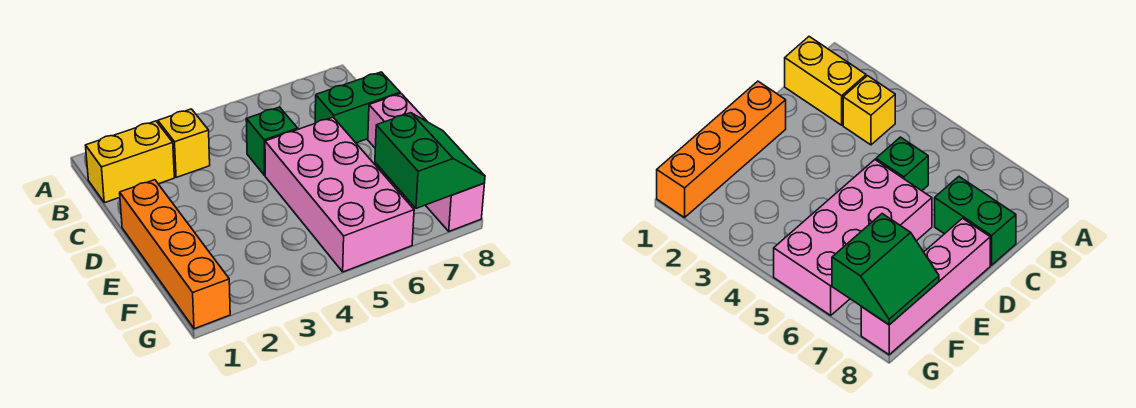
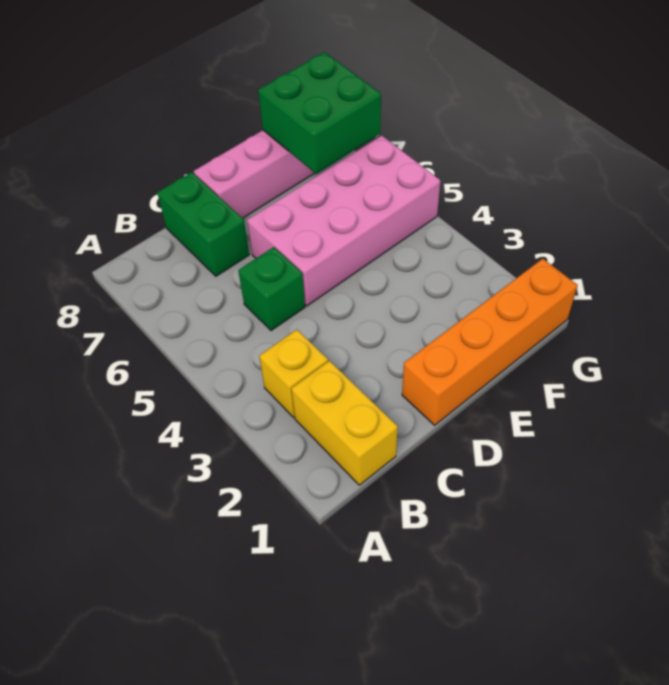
green 2x2 slope [375,113,485,208] -> green 2x2 brick [258,52,381,174]

